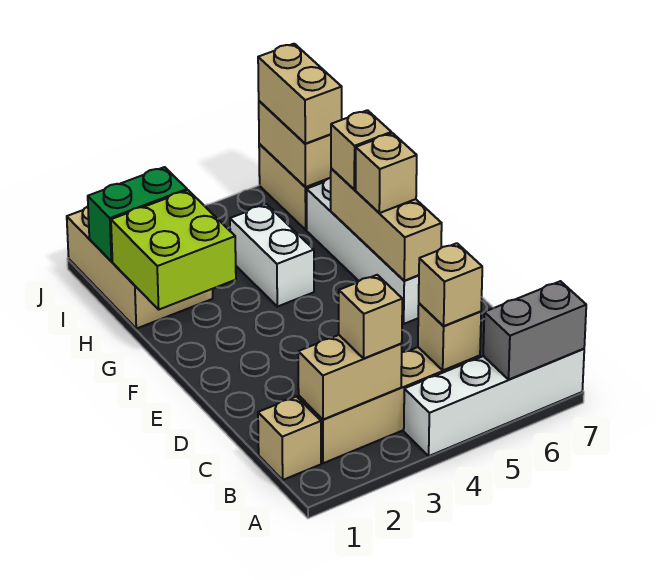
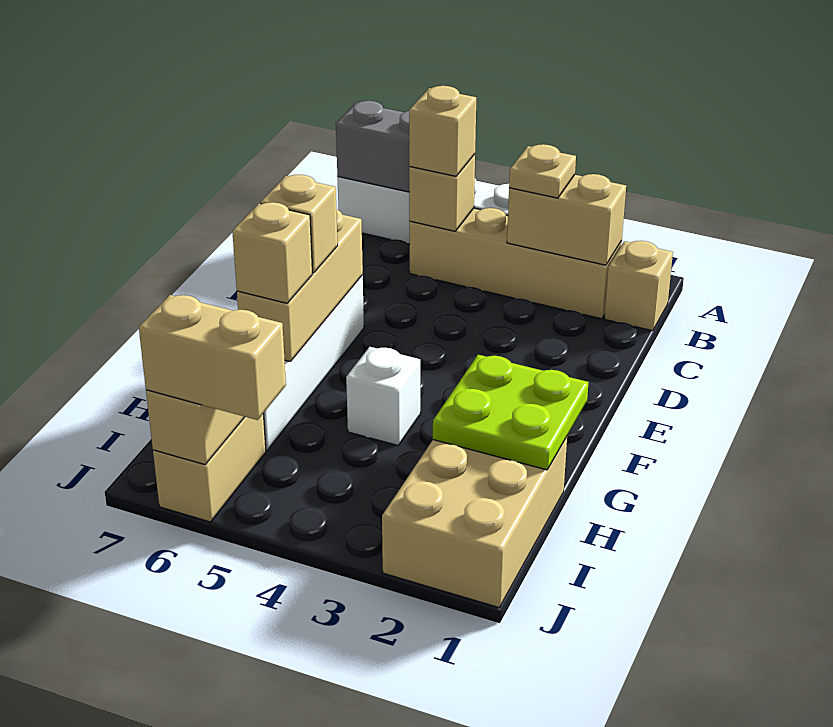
tan 1x1 brick [339,275,402,359] -> tan 1x1 plate [509,144,576,198]
lime 2x2 brick [111,190,236,309] -> lime 2x2 plate [433,355,589,470]
white 1x2 brick [230,204,314,307] -> white 1x1 brick [346,347,420,445]
green 1x2 brick [88,167,187,261] -> none
tan 1x2 brick [258,44,342,144] -> tan 1x2 brick turned to [139,295,286,420]

